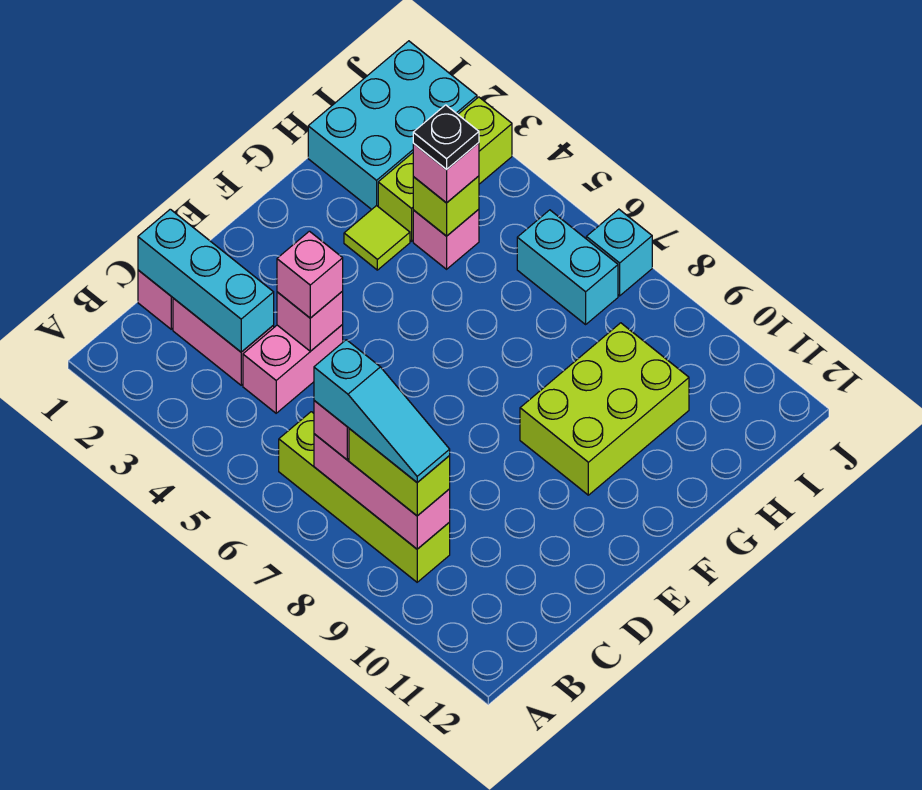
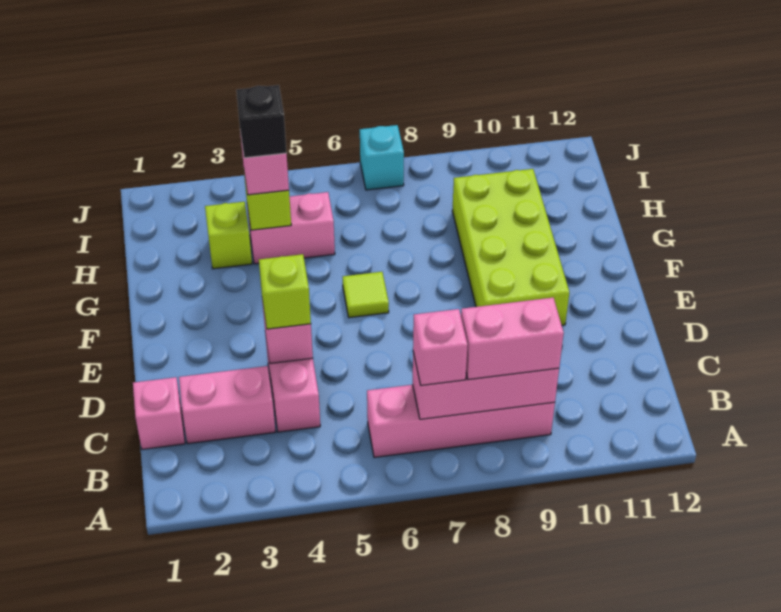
lime 1x4 brick [279,412,450,582] -> pink 1x4 brick [367,385,555,457]
cyan 1x3 slope [314,340,450,482] -> none
lime 1x2 brick [349,429,450,516] -> pink 1x2 brick [461,298,564,380]
cyan 1x3 brick [138,209,274,352] -> none
pink 1x1 brick [277,231,343,318] -> lime 1x1 brick [259,254,311,329]
lime 2x3 brick [520,323,689,495] -> lime 2x4 brick [452,169,569,325]
lime 1x1 tile [344,206,410,270] -> lime 1x1 tile moved to [343,272,389,318]
cyan 2x3 brick [308,41,477,209] -> none
lime 1x3 brick [378,97,512,241] -> lime 1x1 brick [205,202,252,269]
pink 1x1 brick [413,209,479,269] -> pink 1x2 brick [247,192,335,264]
black 1x1 plate [413,105,479,170] -> black 1x1 brick [236,85,287,158]
cyan 1x2 brick [517,210,618,324] -> none

